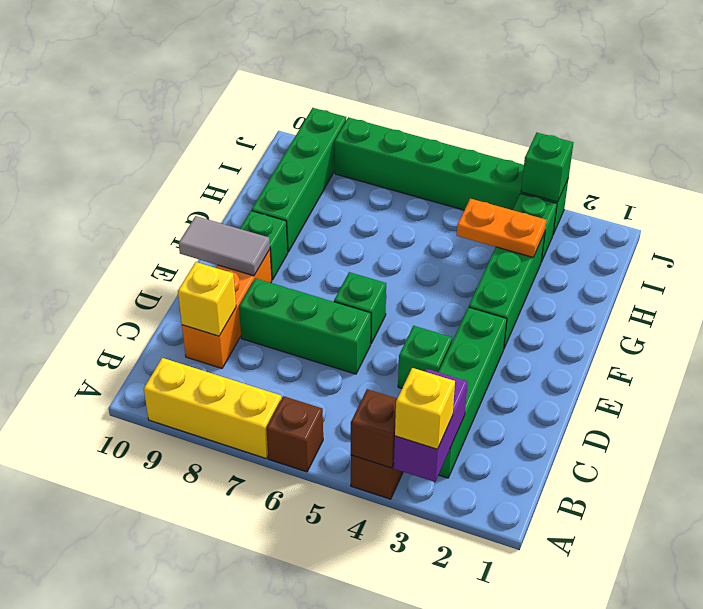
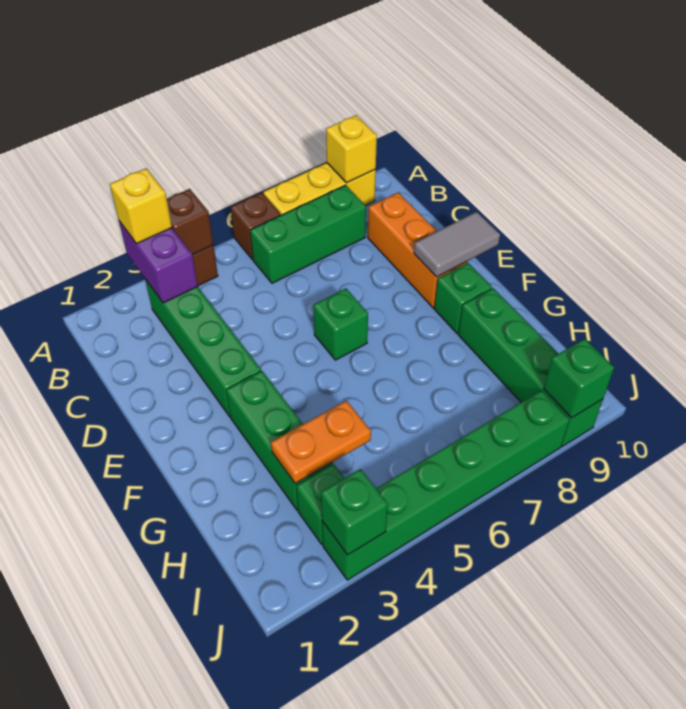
yellow 1x1 brick [178,262,236,336] -> yellow 1x1 brick moved to [326,115,377,183]
green 1x1 brick [398,326,452,388] -> green 1x1 brick moved to [544,339,614,418]
green 1x3 brick [239,278,371,374] -> green 1x3 brick moved to [250,185,366,283]

